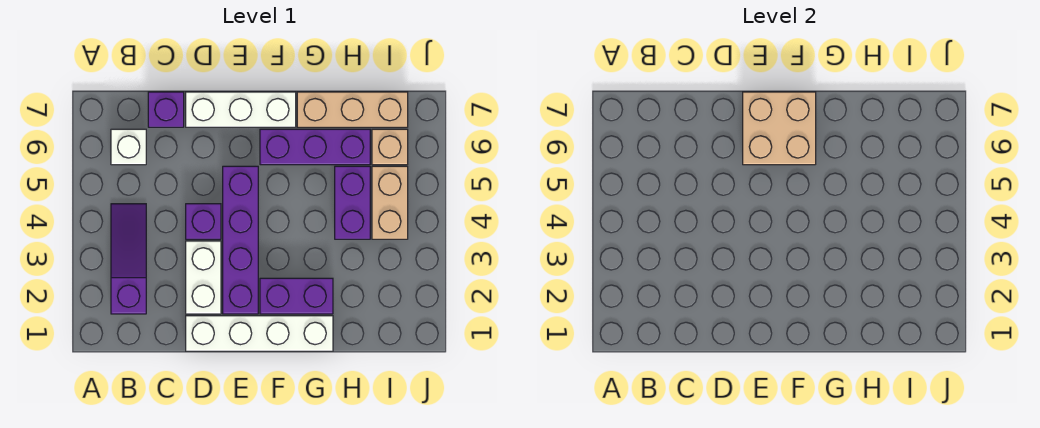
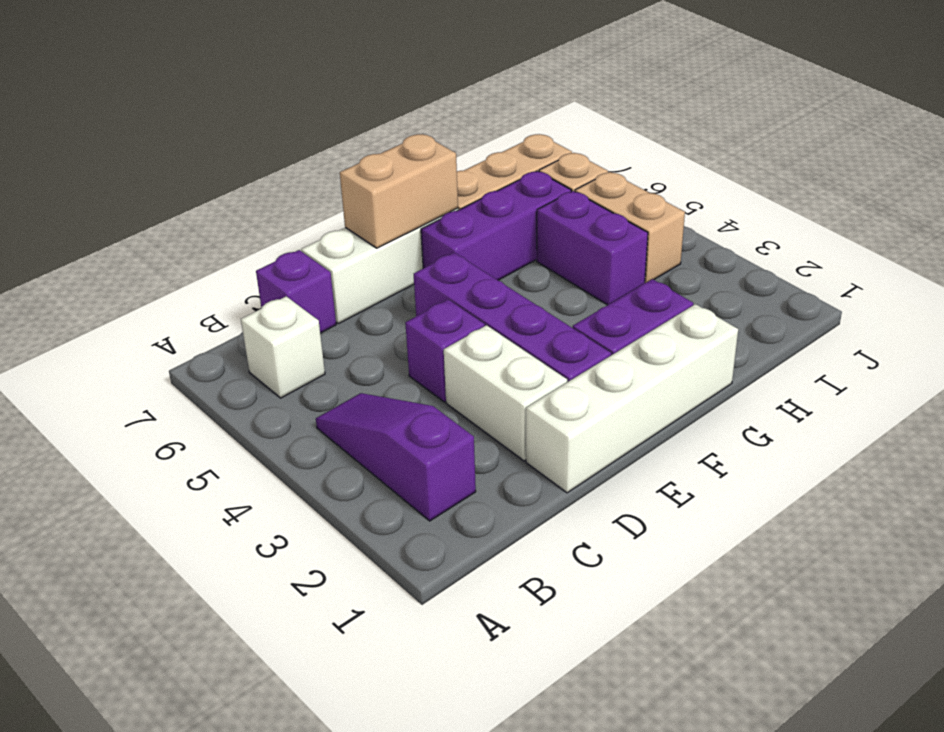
tan 2x2 brick [743,92,816,165] -> tan 1x2 brick [340,134,458,248]

